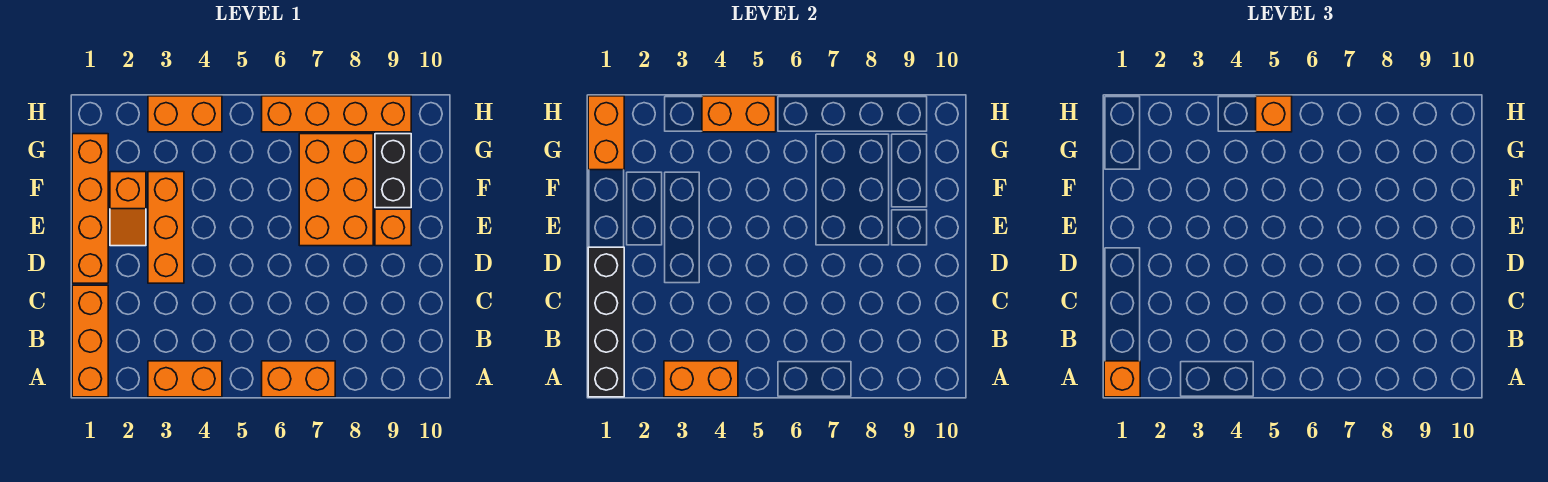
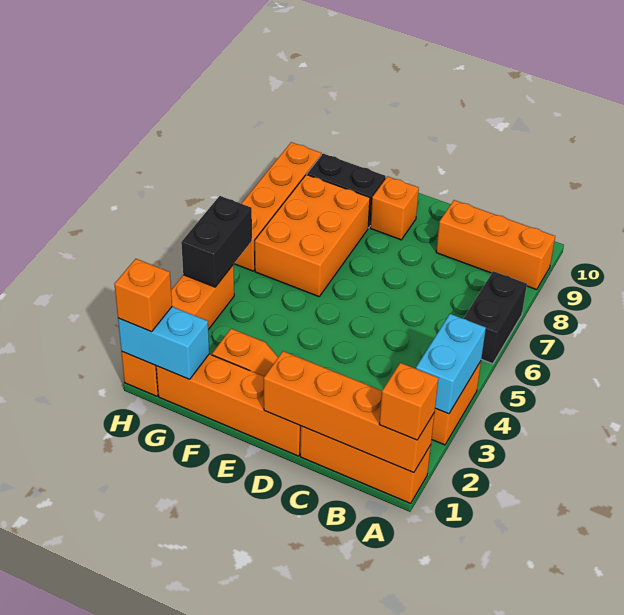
black 1x4 brick [588,247,624,397] -> orange 1x4 brick [264,351,435,473]
orange 1x2 brick [664,361,738,397] -> cyan 1x2 brick [416,314,486,414]
orange 1x2 brick [262,361,335,397] -> black 1x2 brick [464,271,527,364]
orange 1x3 brick [148,172,184,283] -> orange 1x3 brick moved to [436,200,555,290]
orange 2x3 brick [299,134,373,246] -> orange 2x3 brick turned to [255,175,370,297]
orange 1x2 brick [588,96,624,170] -> cyan 1x2 brick [118,307,209,379]
orange 1x2 brick [148,96,222,132] -> orange 1x4 brick [121,265,234,396]
orange 1x2 brick [702,96,776,132] -> black 1x2 brick [181,196,252,287]
orange 1x1 brick [1256,96,1292,132] -> orange 1x1 brick moved to [114,259,172,332]

